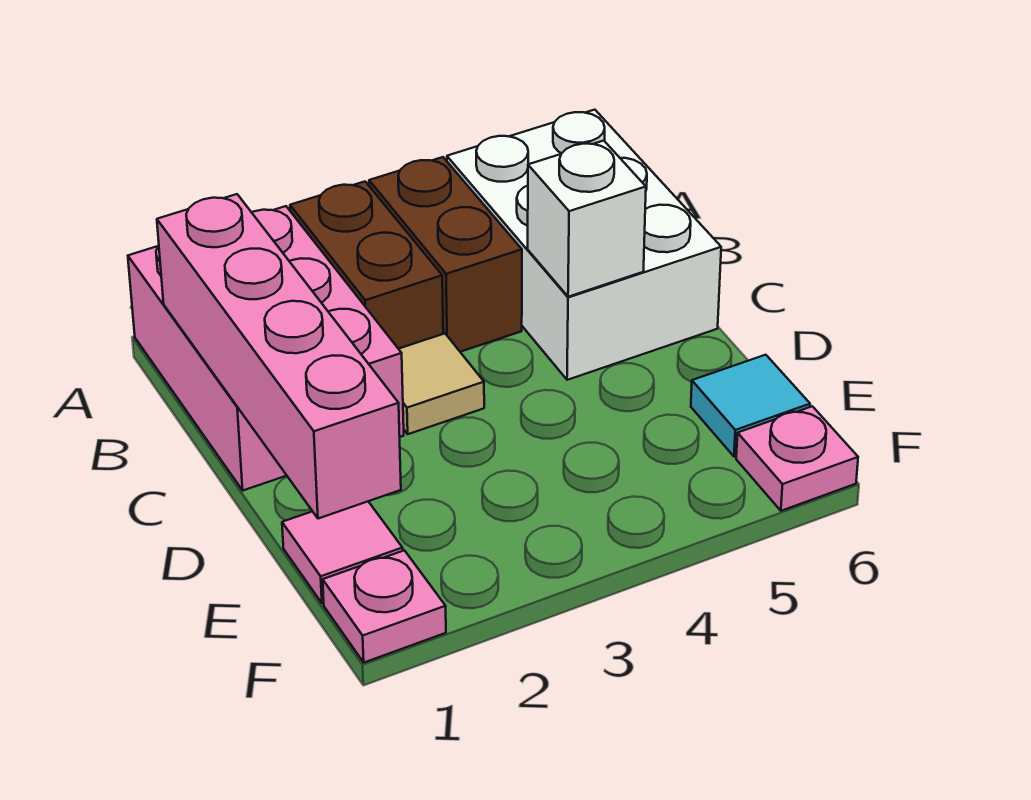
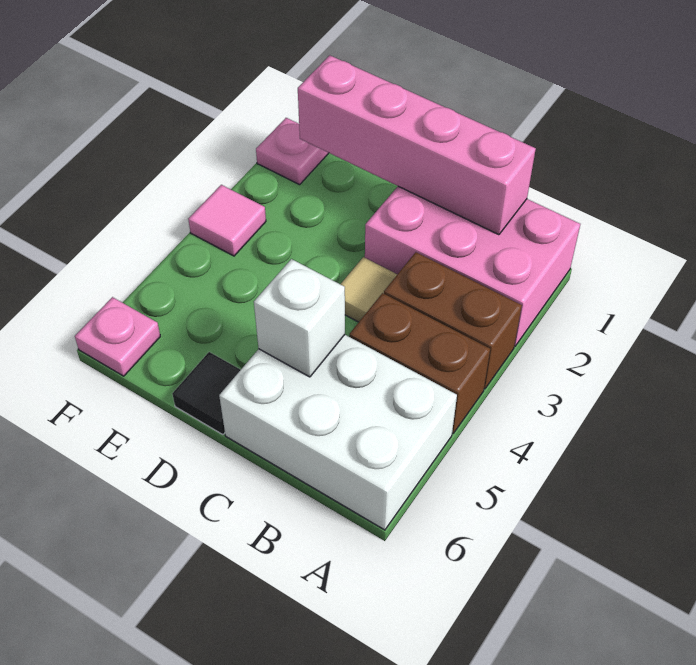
none -> black 1x1 tile [172,352,241,435]
pink 1x1 tile [282,502,403,603] -> pink 1x1 tile moved to [188,185,266,256]
cyan 1x1 tile [691,355,810,457] -> none

